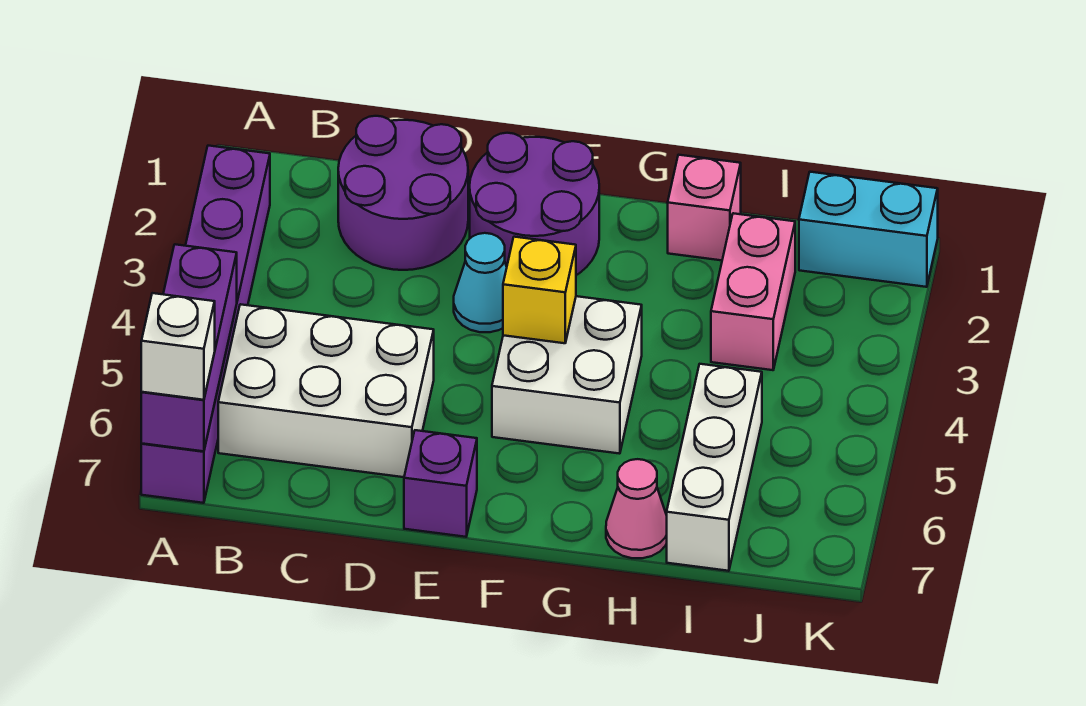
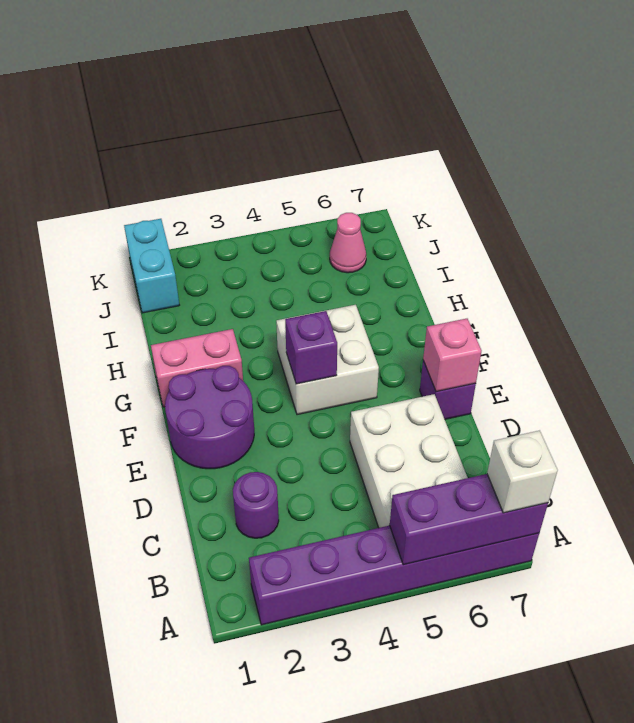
purple 2x2 round brick [338,116,468,270] -> purple 1x1 round brick [233,472,279,538]
cyan 1x1 cone [454,233,507,332] -> none
yellow 1x1 brick [503,237,576,343] -> purple 1x1 brick [285,311,337,384]
pink 1x1 brick [668,155,741,260] -> pink 1x1 brick moved to [423,319,481,392]
pink 1x1 cone [606,459,667,558] -> pink 1x1 cone moved to [330,213,366,273]
pink 1x2 brick [711,213,795,370] -> pink 1x2 brick moved to [151,329,243,407]
white 1x3 brick [667,364,762,571] -> none

